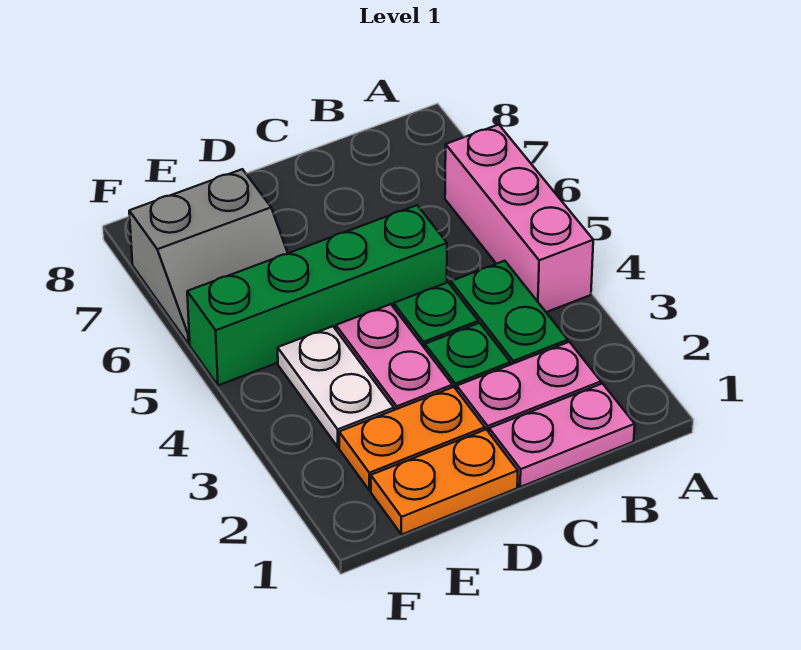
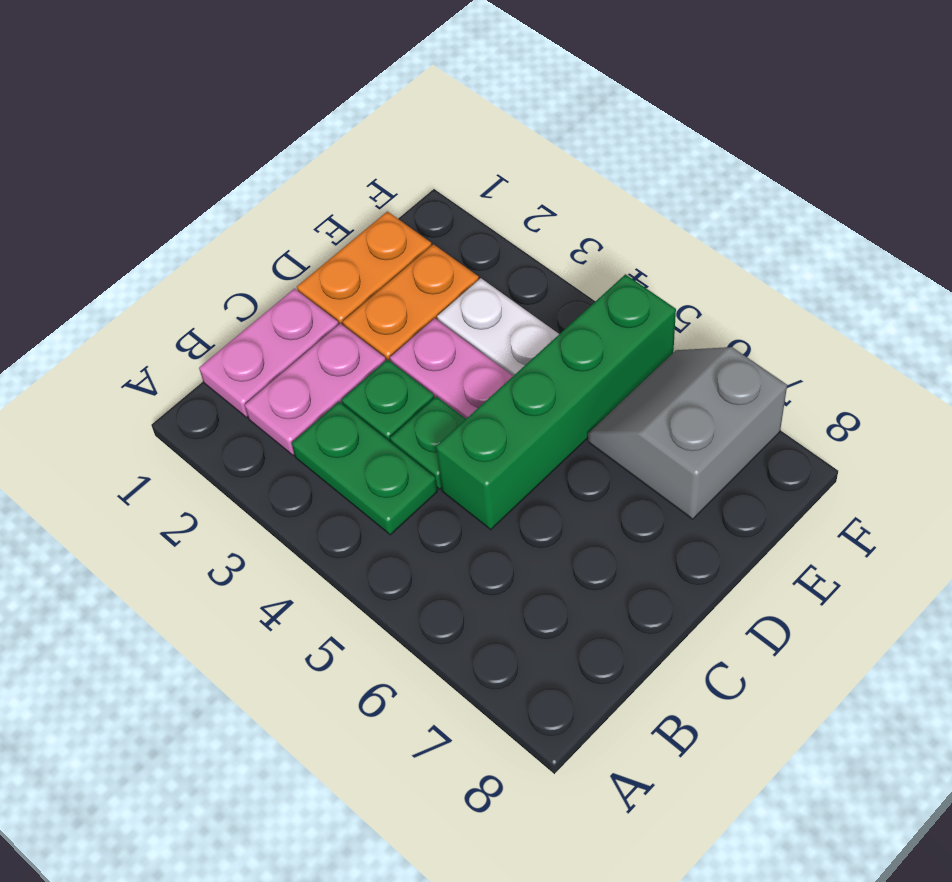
pink 1x3 brick [445,125,593,312] -> none

